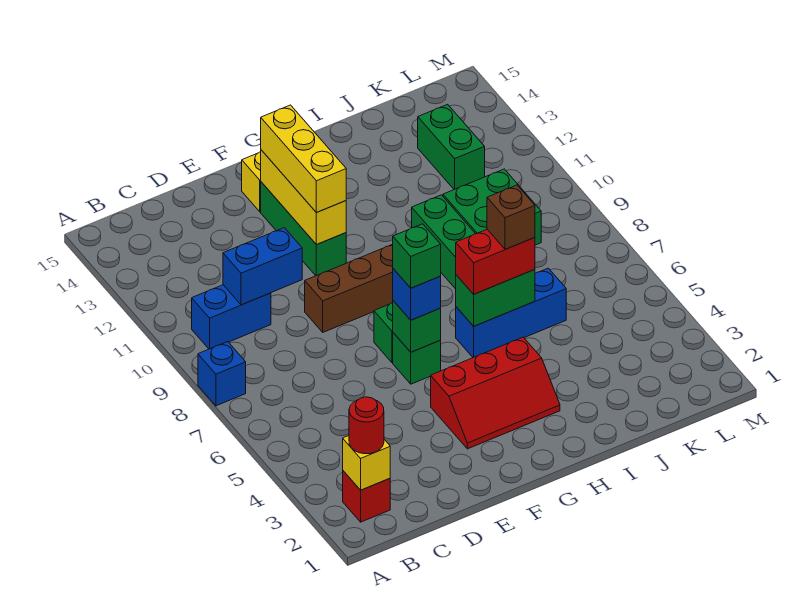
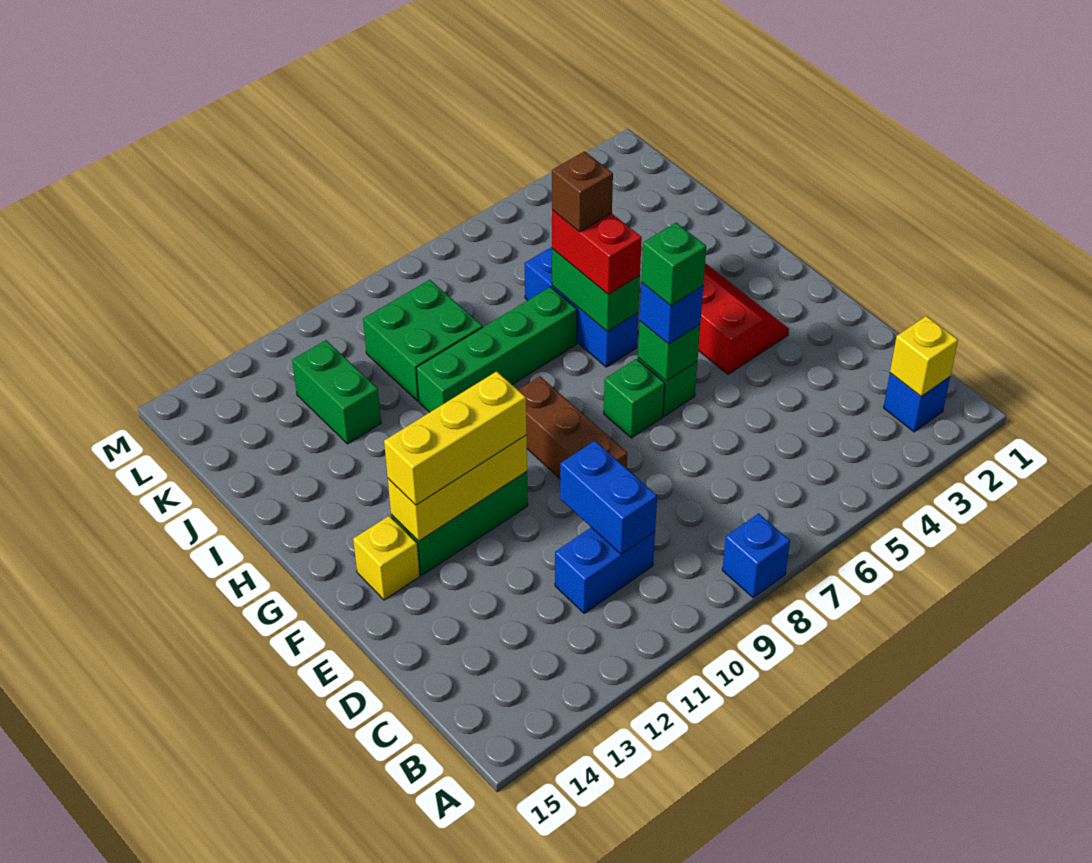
red 1x1 brick [343,471,390,522] -> blue 1x1 brick [884,373,950,432]
red 1x1 round brick [349,397,384,454] -> none
blue 1x2 brick [192,285,271,349] -> blue 1x2 brick turned to [555,527,655,613]
green 1x2 brick [418,104,485,189] -> green 1x2 brick turned to [292,340,381,444]

